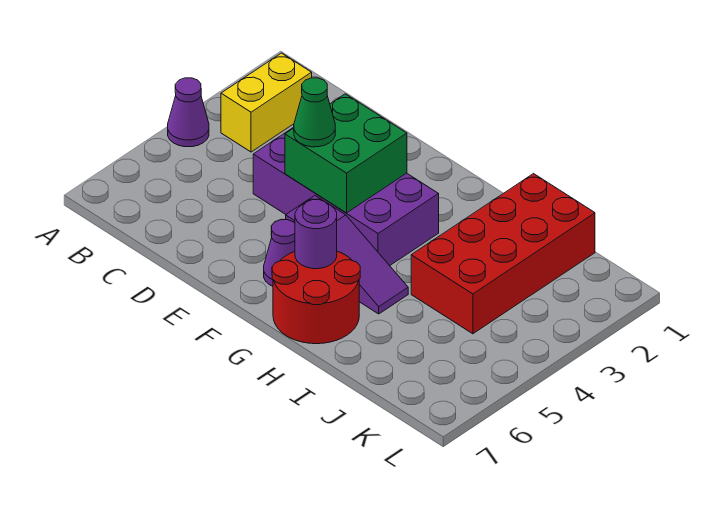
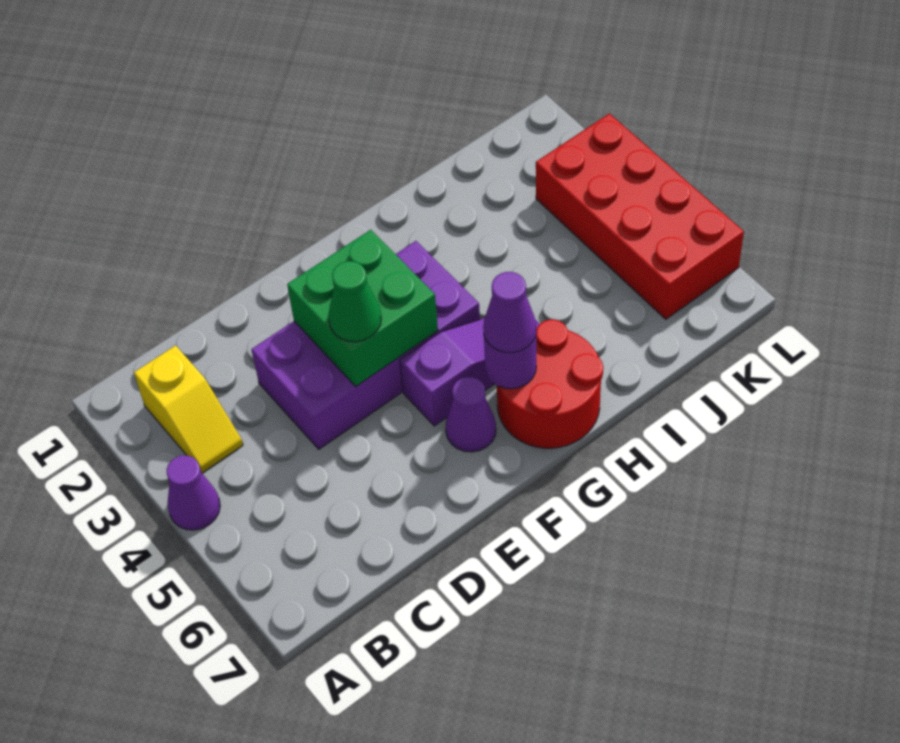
yellow 1x2 brick [221,53,312,152] -> yellow 1x2 slope [134,345,243,473]
none -> purple 1x1 cone [483,272,536,353]
red 2x4 brick [411,174,595,334] -> red 2x4 brick moved to [536,113,744,319]

